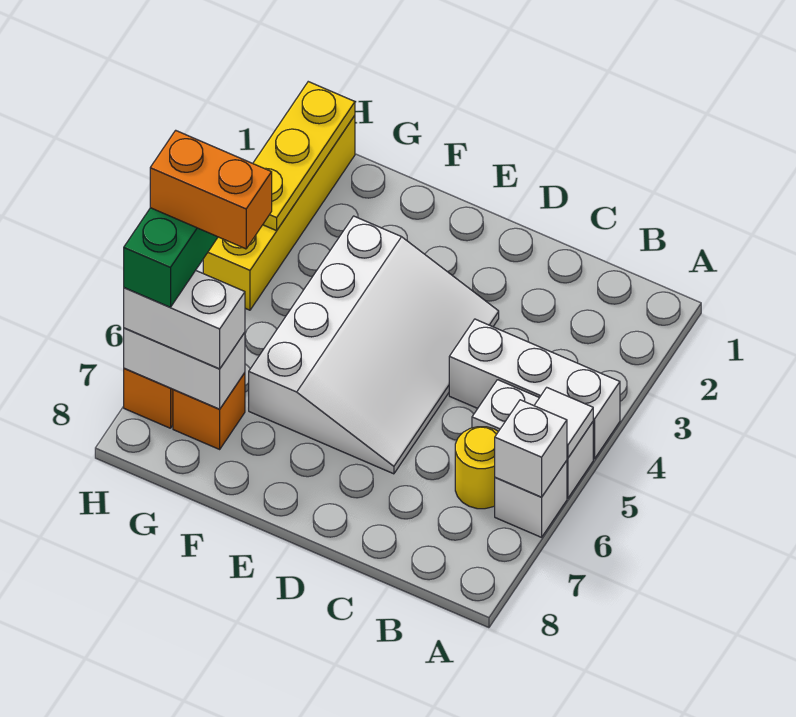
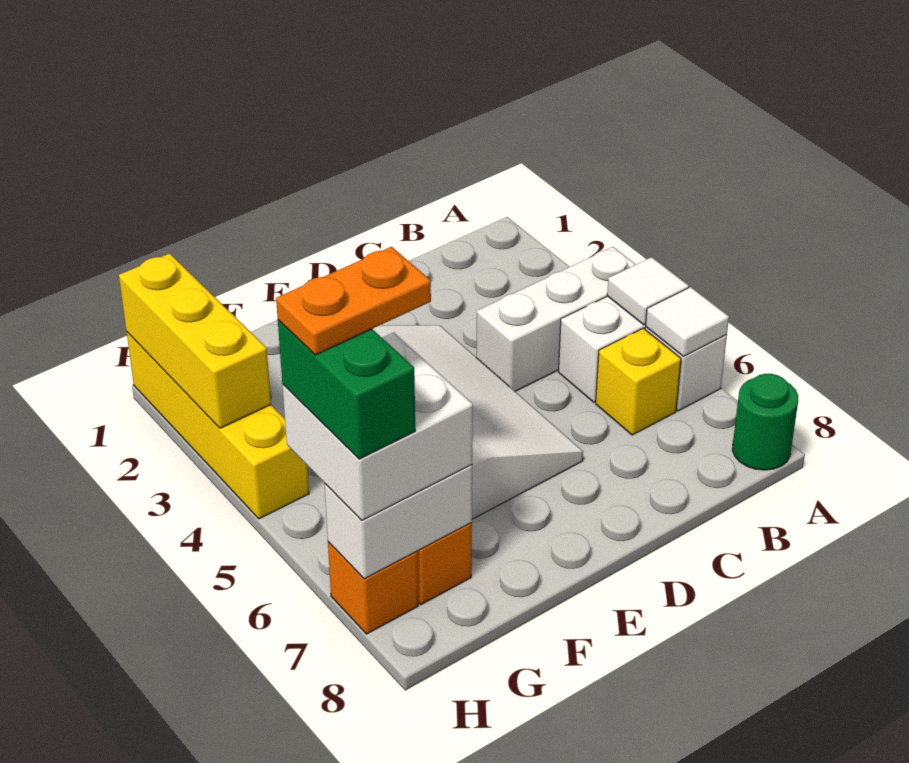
white 1x1 brick [495,400,567,497] -> white 1x1 tile [646,287,729,356]
none -> green 1x1 round brick [732,374,798,470]
yellow 1x1 round brick [455,427,498,509] -> yellow 1x1 brick [596,328,681,435]
orange 1x2 brick [150,130,272,249] -> orange 1x2 plate [276,247,431,355]
white 1x2 brick [124,270,245,369] -> white 2x2 brick [282,333,473,521]
yellow 1x3 plate [253,82,355,231] -> yellow 1x3 brick [119,253,271,428]

